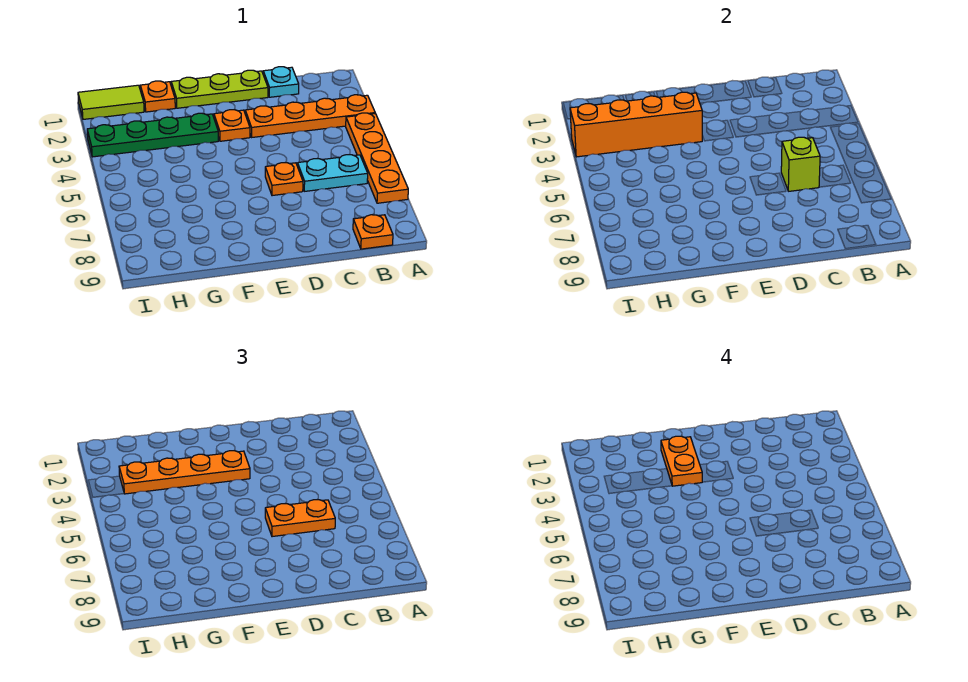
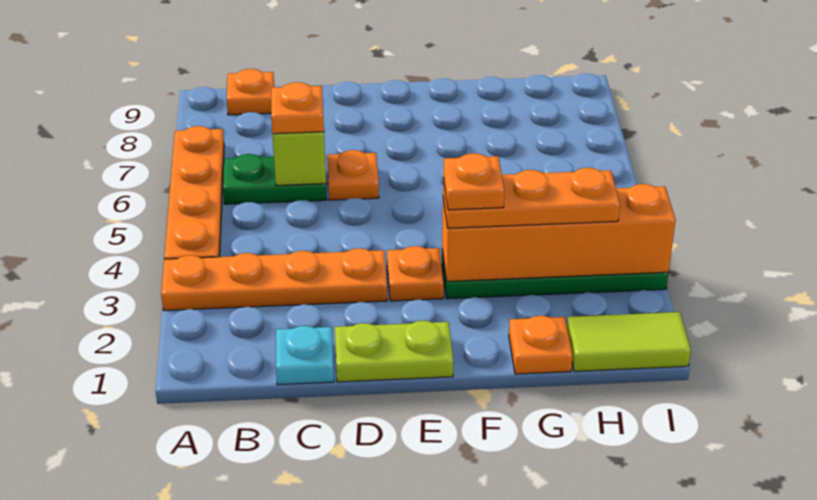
cyan 1x2 plate [297,155,368,191] -> green 1x2 plate [223,154,327,204]
orange 1x2 plate [265,500,335,537] -> orange 1x1 plate [271,82,324,134]
lime 1x3 plate [171,70,268,108] -> lime 1x2 plate [335,321,453,382]
orange 1x4 plate [119,451,250,494] -> orange 1x3 plate [443,168,620,228]
orange 1x2 plate [661,436,702,486] -> orange 1x1 plate [443,153,505,210]

